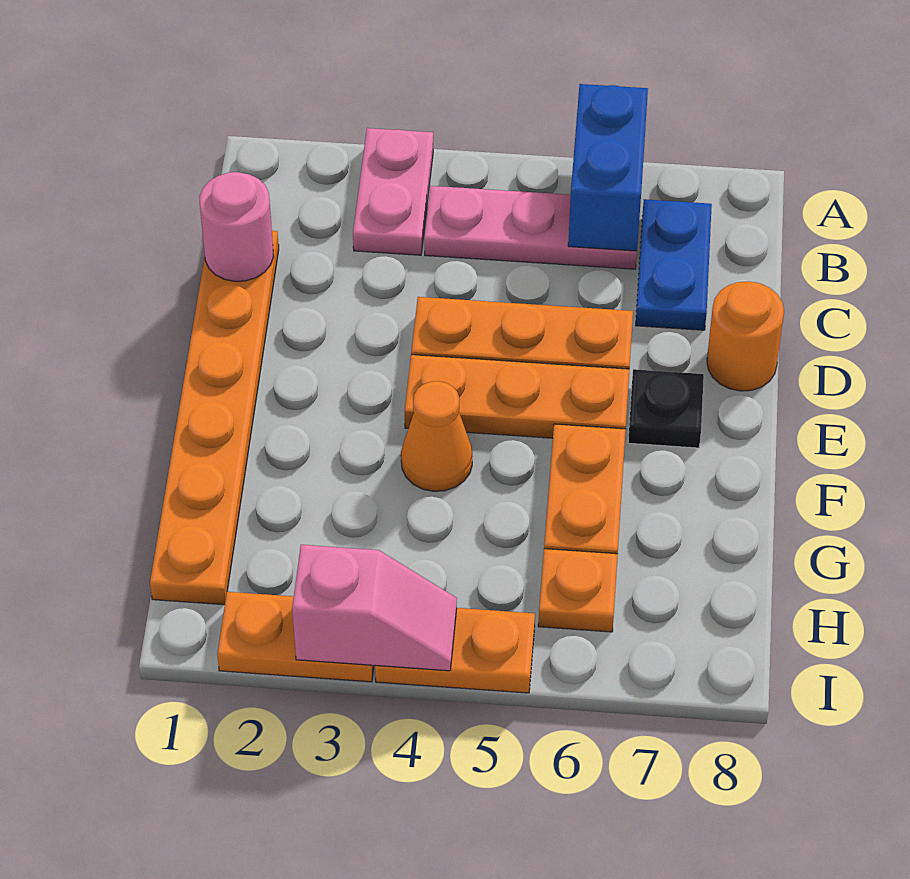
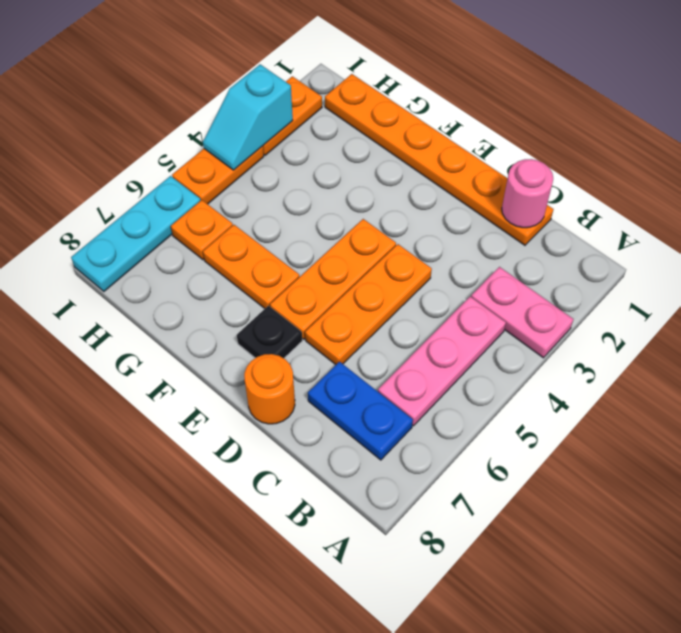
blue 1x2 brick [568,84,648,251] -> none
orange 1x1 cone [401,381,473,491] -> none
pink 1x2 slope [292,545,457,671] -> cyan 1x2 slope [203,64,293,170]
none -> cyan 1x3 plate [71,176,201,291]

